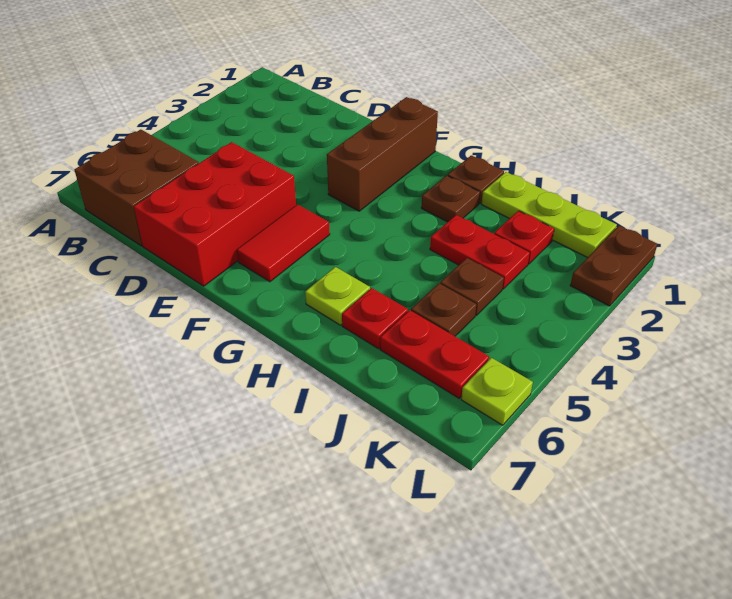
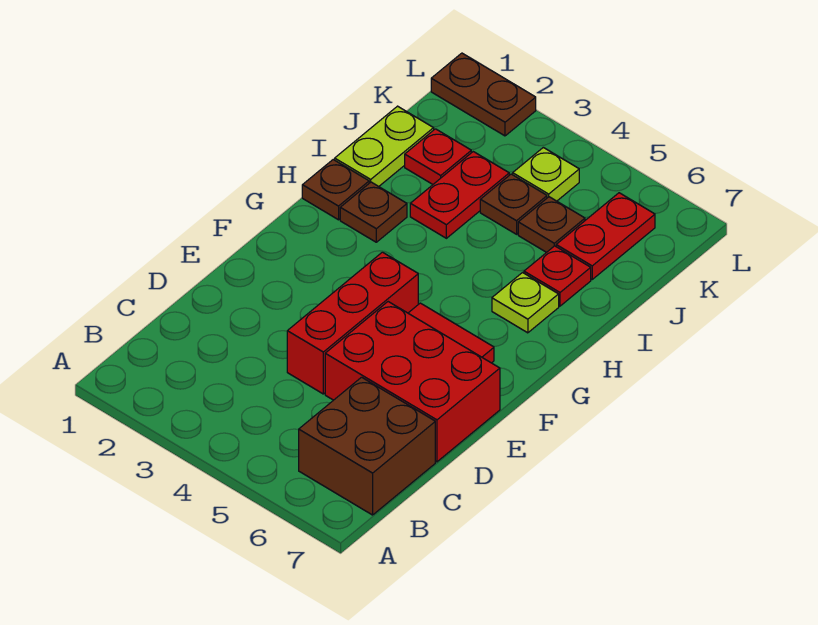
none -> red 1x3 brick [287,252,418,394]
brown 1x3 brick [327,97,438,211] -> none
lime 1x3 plate [482,172,617,258] -> lime 1x2 plate [335,106,434,186]
lime 1x1 plate [461,358,533,425] -> lime 1x1 plate moved to [513,147,579,201]

